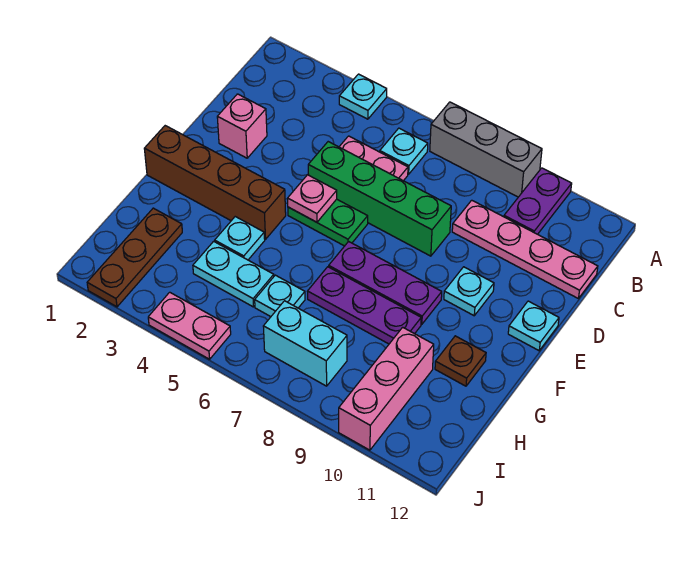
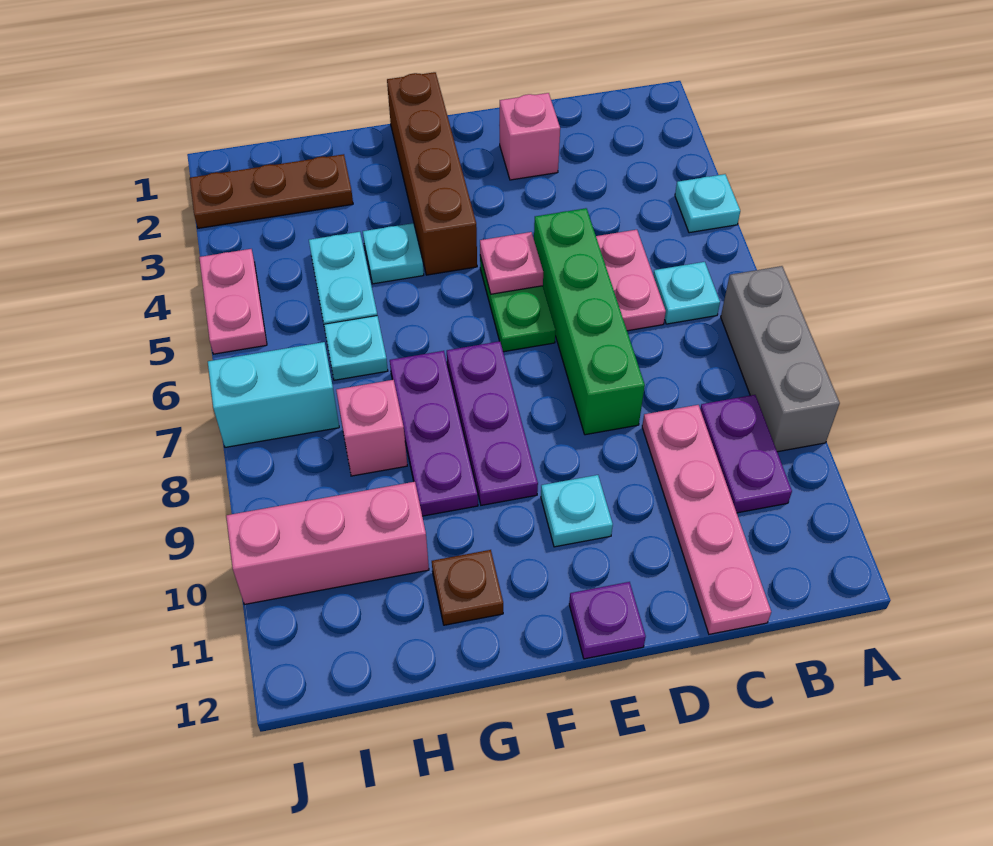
purple 1x2 plate [504,168,572,234] -> purple 1x2 plate turned to [700,395,792,513]
cyan 1x1 plate [508,301,559,351] -> purple 1x1 plate [569,582,646,659]
none -> pink 1x1 brick [336,380,407,476]
cyan 1x2 brick [263,301,347,386] -> cyan 1x2 brick turned to [208,342,339,447]

